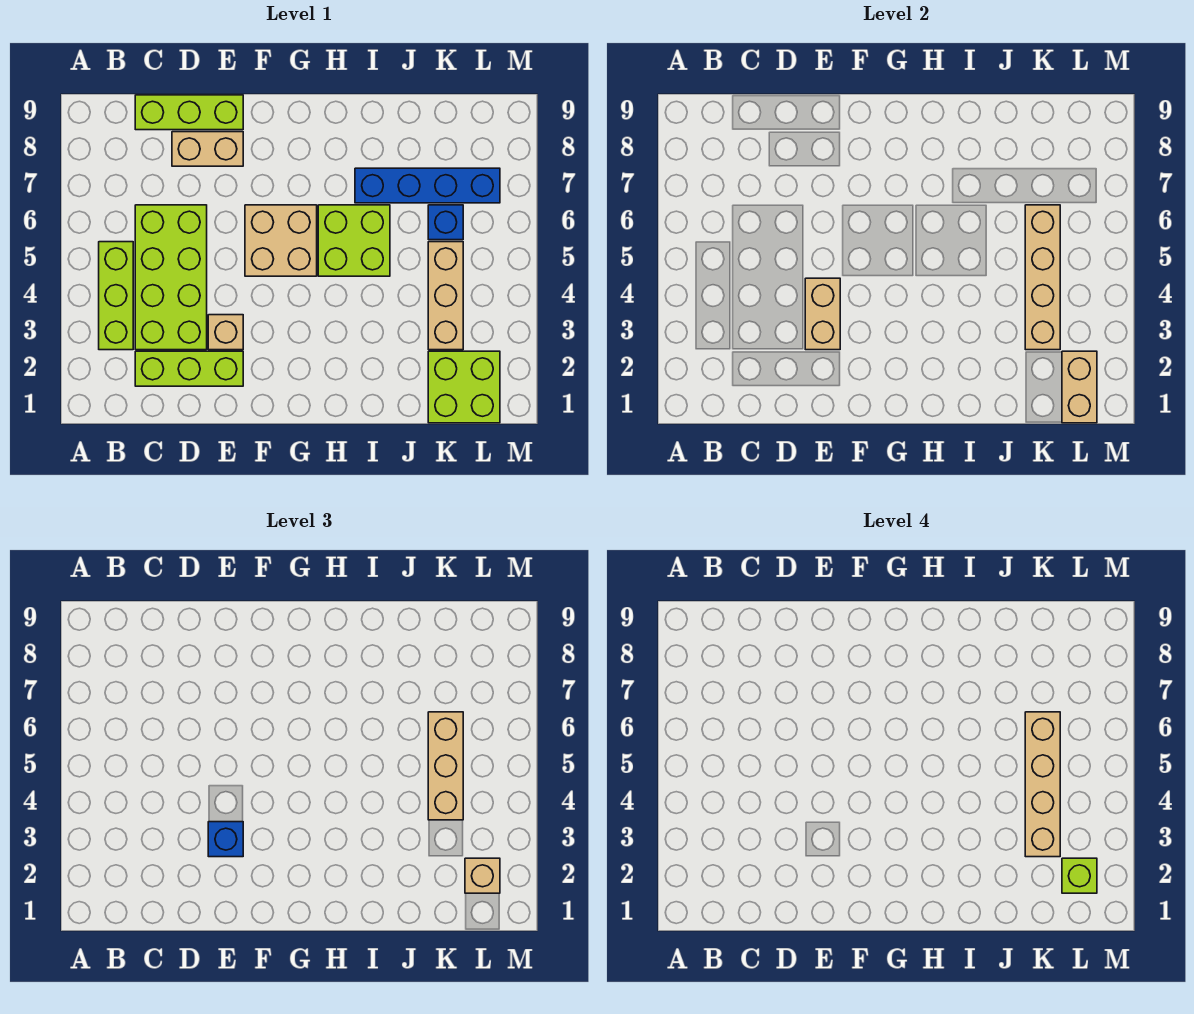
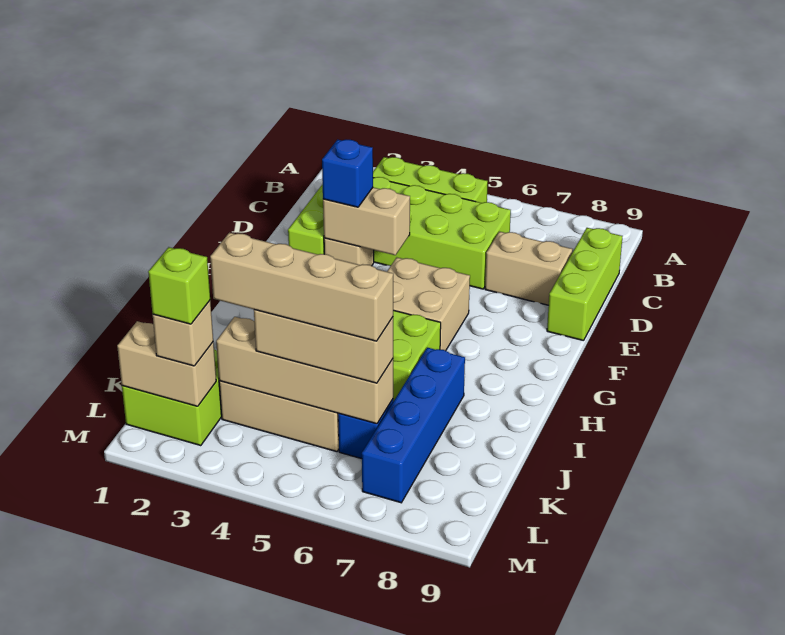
tan 1x2 brick [172,132,243,166] -> tan 1x2 brick turned to [485,232,573,305]

